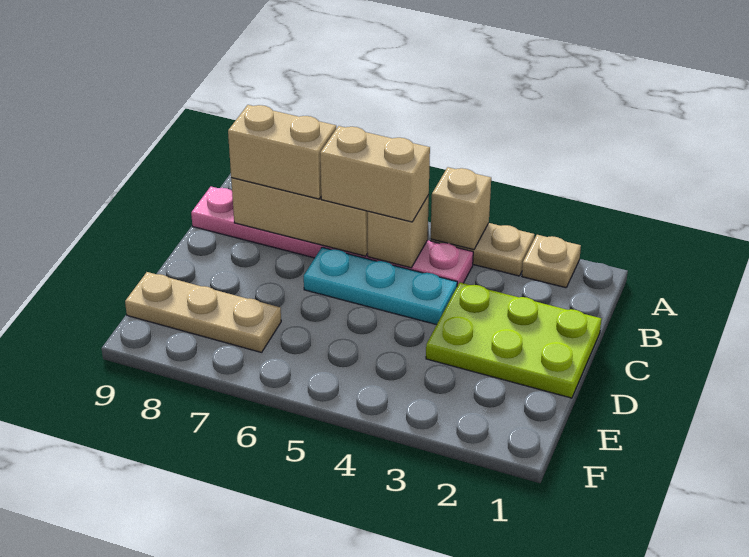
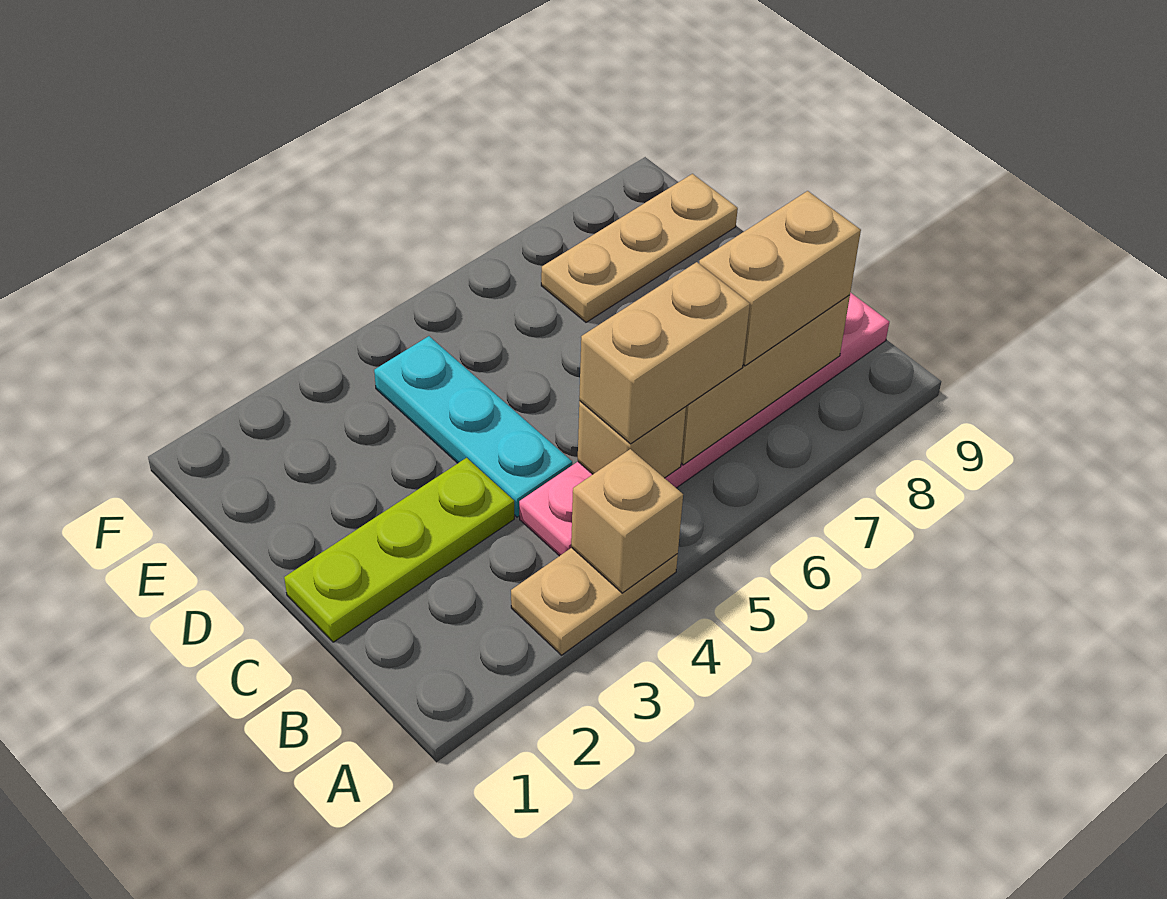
tan 1x1 plate [522,235,581,288] -> none
lime 2x3 plate [426,282,601,398] -> lime 1x3 plate [284,458,514,642]
cyan 1x3 plate [304,247,457,325] -> cyan 1x3 plate turned to [374,336,572,517]

